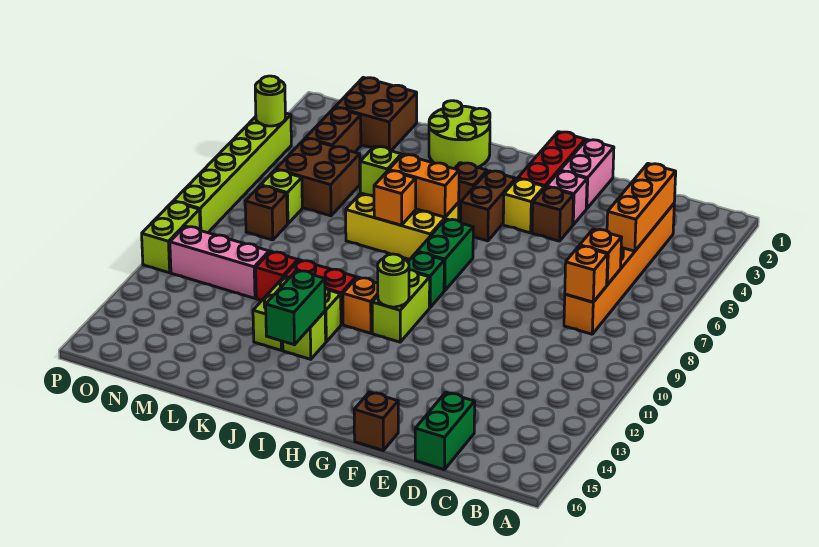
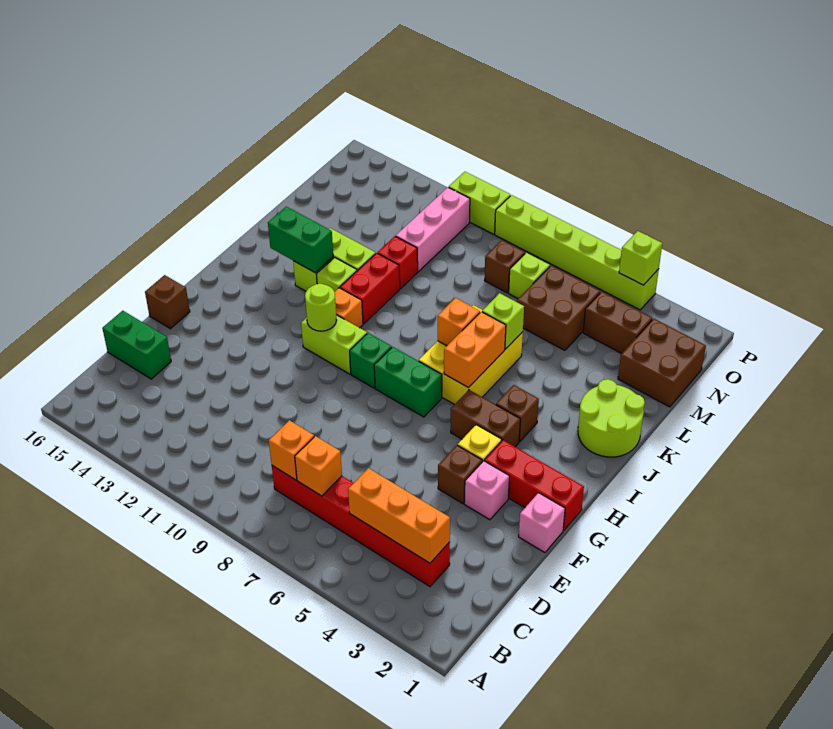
orange 1x6 brick [564,204,674,334] -> red 1x6 brick [272,466,450,586]
pink 1x2 brick [560,140,614,209] -> pink 1x1 brick [519,493,565,553]
lime 1x1 round brick [255,76,285,126] -> lime 1x1 brick [619,231,662,285]

